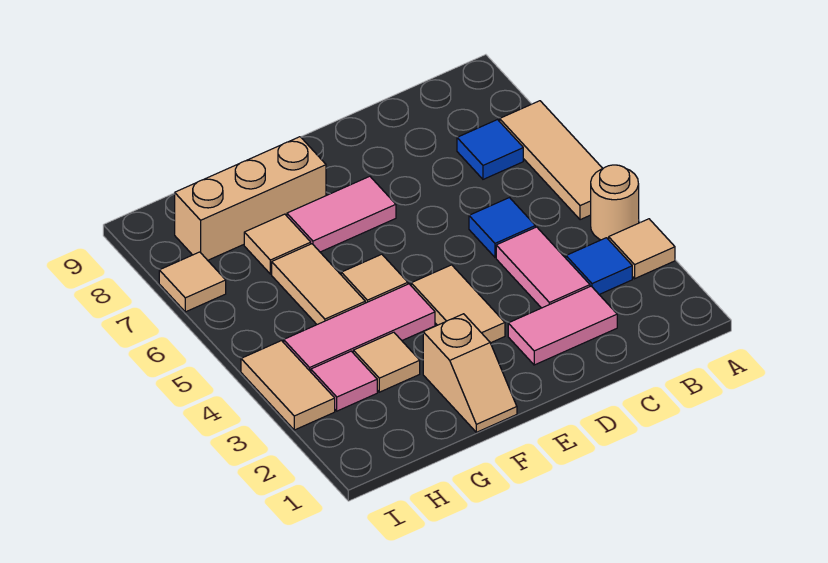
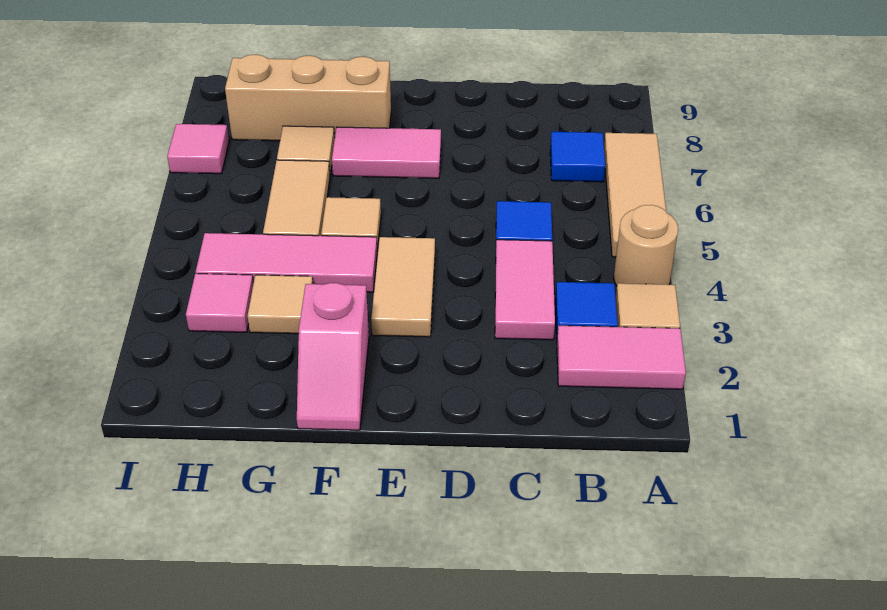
pink 1x2 tile [508,286,617,365] -> pink 1x2 tile moved to [557,326,686,389]
tan 1x2 slope [423,314,517,432] -> pink 1x2 slope [297,283,369,430]
tan 1x2 tile [241,341,335,430] -> none
tan 1x1 tile [159,252,226,312] -> pink 1x1 tile [167,124,229,174]

